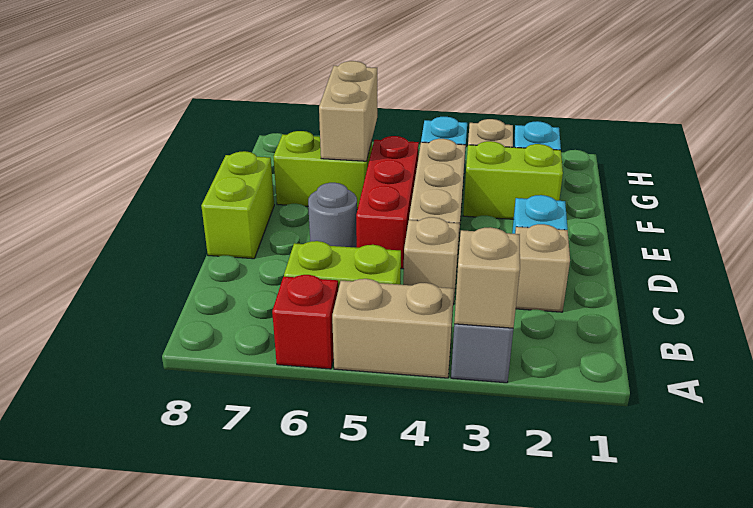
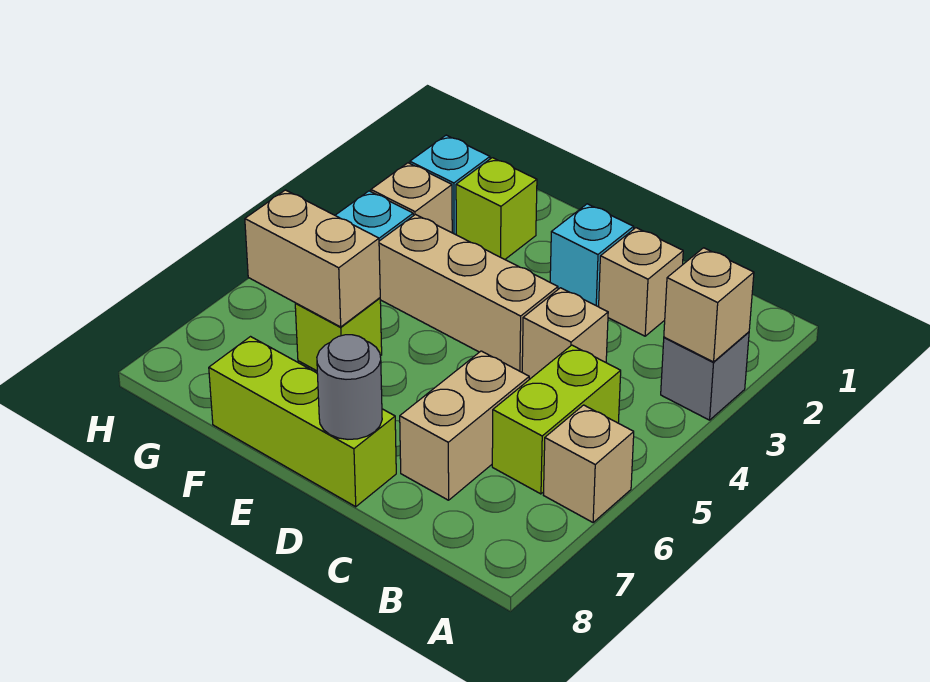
tan 1x2 brick [332,279,454,378] -> tan 1x2 brick moved to [400,351,529,500]
red 1x1 brick [272,275,338,369] -> tan 1x1 brick [544,405,634,522]
red 1x3 brick [356,136,419,269] -> none
grey 1x1 round brick [308,183,357,248] -> grey 1x1 round brick moved to [317,335,382,439]
lime 1x2 brick [201,151,274,259] -> lime 1x3 brick [209,337,396,507]
lime 1x2 brick [463,141,563,219] -> lime 1x1 brick [456,158,537,259]
lime 1x2 brick [273,131,372,210] -> lime 1x1 brick [295,298,382,371]

